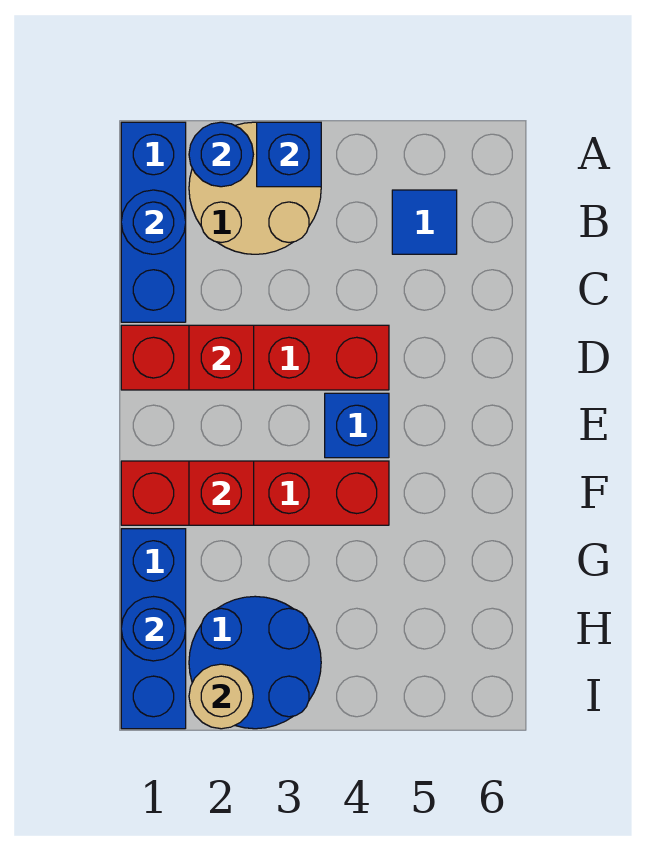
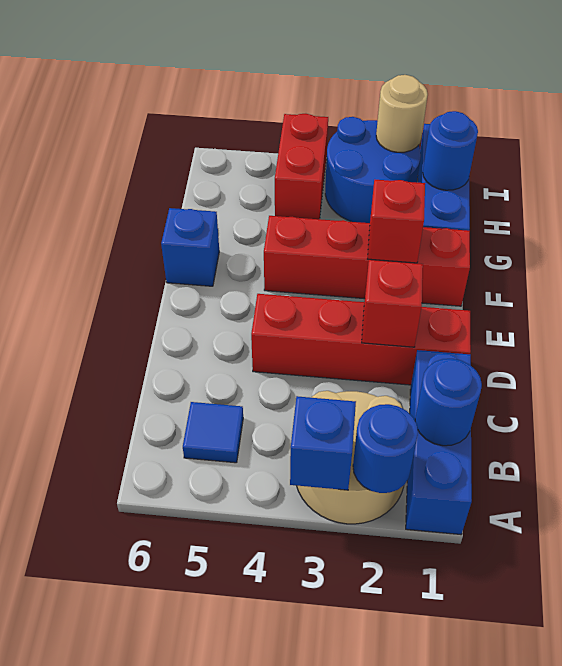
blue 1x1 brick [325,393,389,458] -> blue 1x1 brick moved to [161,208,219,286]
none -> red 1x2 brick [275,114,328,219]

